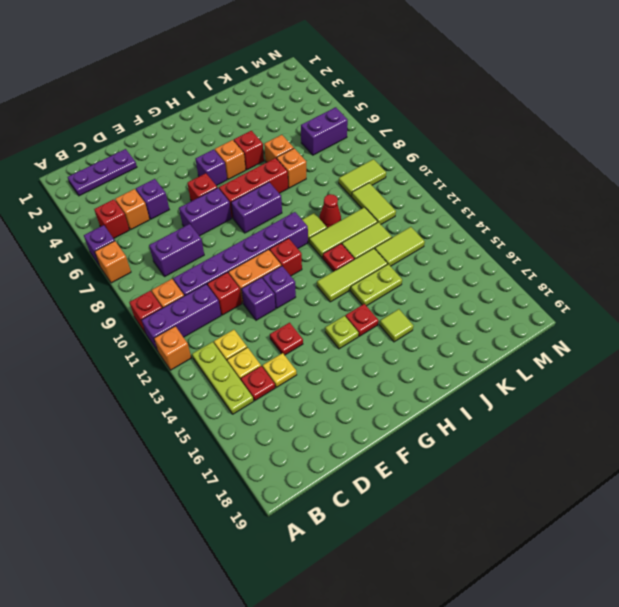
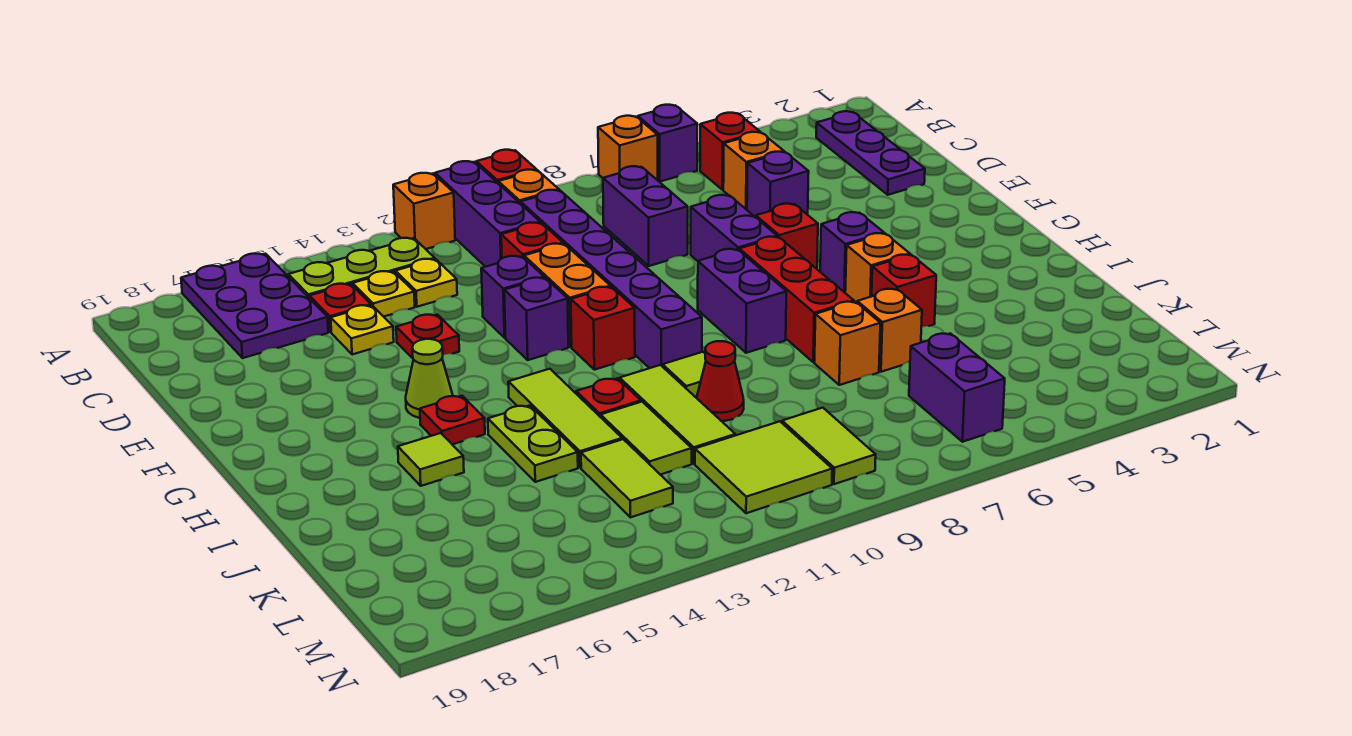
none -> purple 2x3 plate [181,254,328,358]
lime 1x1 plate [325,316,359,349] -> lime 1x1 cone [406,339,453,418]
lime 1x2 tile [352,183,396,224] -> lime 2x2 tile [695,421,832,513]

